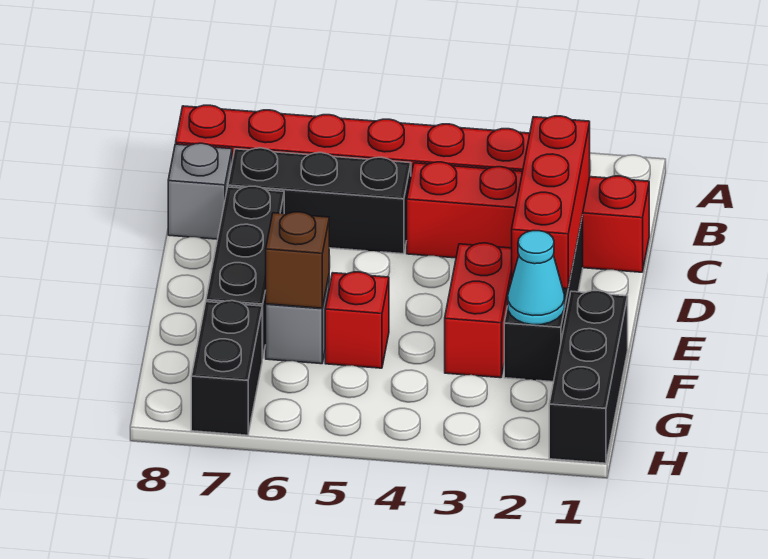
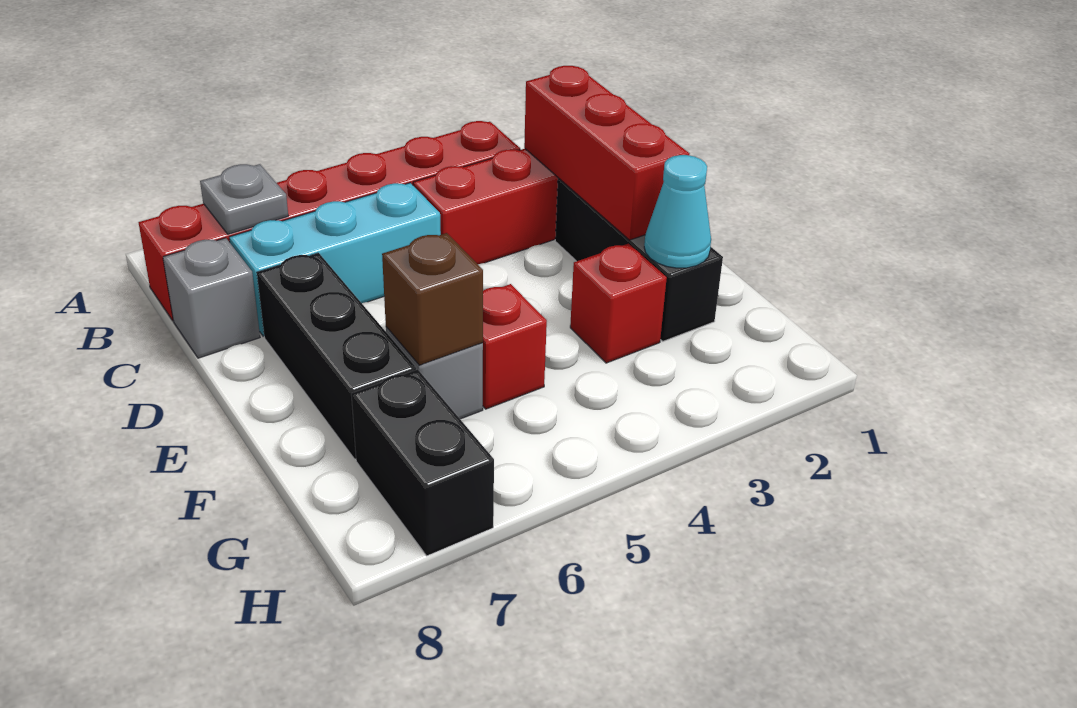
none -> grey 1x1 plate [200,164,288,234]
black 1x3 brick [228,148,411,254] -> cyan 1x3 brick [229,183,441,336]
red 1x2 brick [445,243,512,378] -> red 1x1 brick [570,244,667,363]
black 1x3 brick [549,291,628,463] -> none

